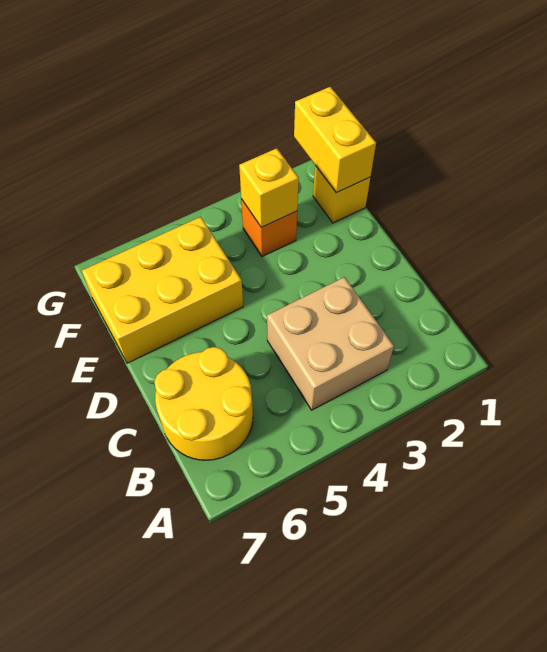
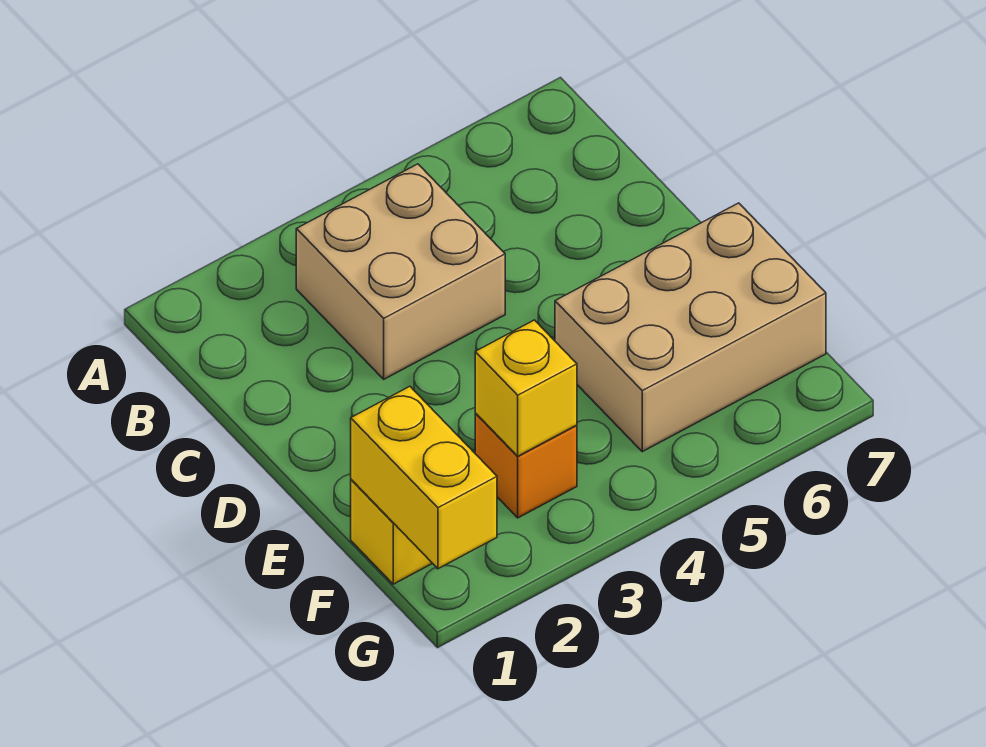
yellow 2x2 round brick [154,347,253,460] -> none
yellow 2x3 brick [82,217,243,363] -> tan 2x3 brick [555,203,826,452]

